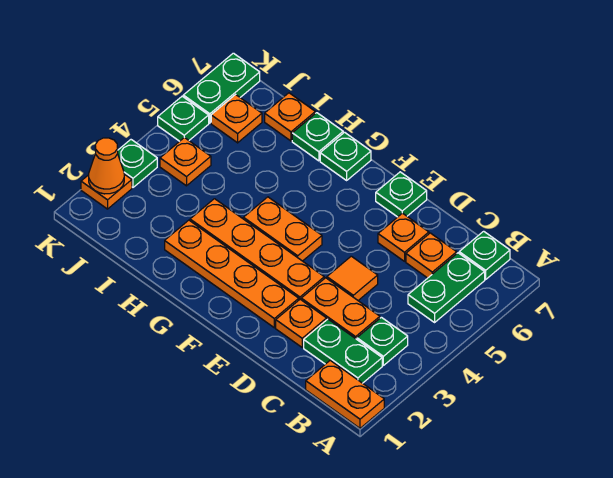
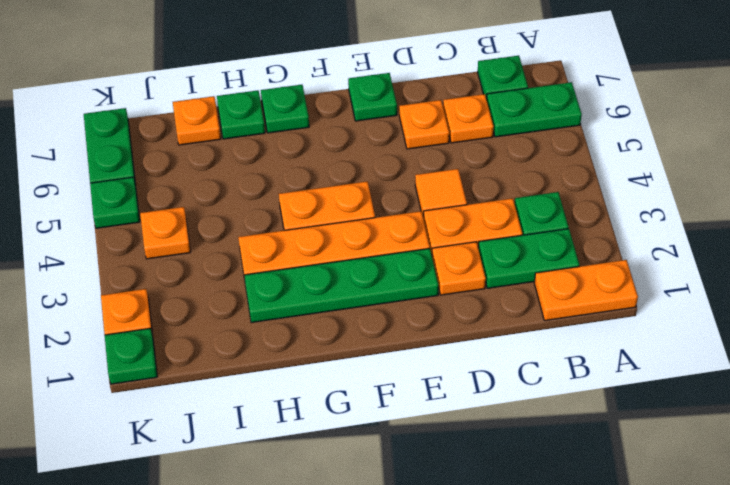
green 1x2 plate [408,253,485,322] -> green 1x2 plate turned to [487,82,582,137]
orange 1x4 plate [165,220,299,328] -> green 1x4 plate [244,249,438,323]
orange 1x1 plate [211,95,262,143] -> none
orange 1x1 cone [89,138,124,194] -> none
green 1x1 plate [118,140,157,187] -> green 1x1 plate moved to [105,328,157,384]

